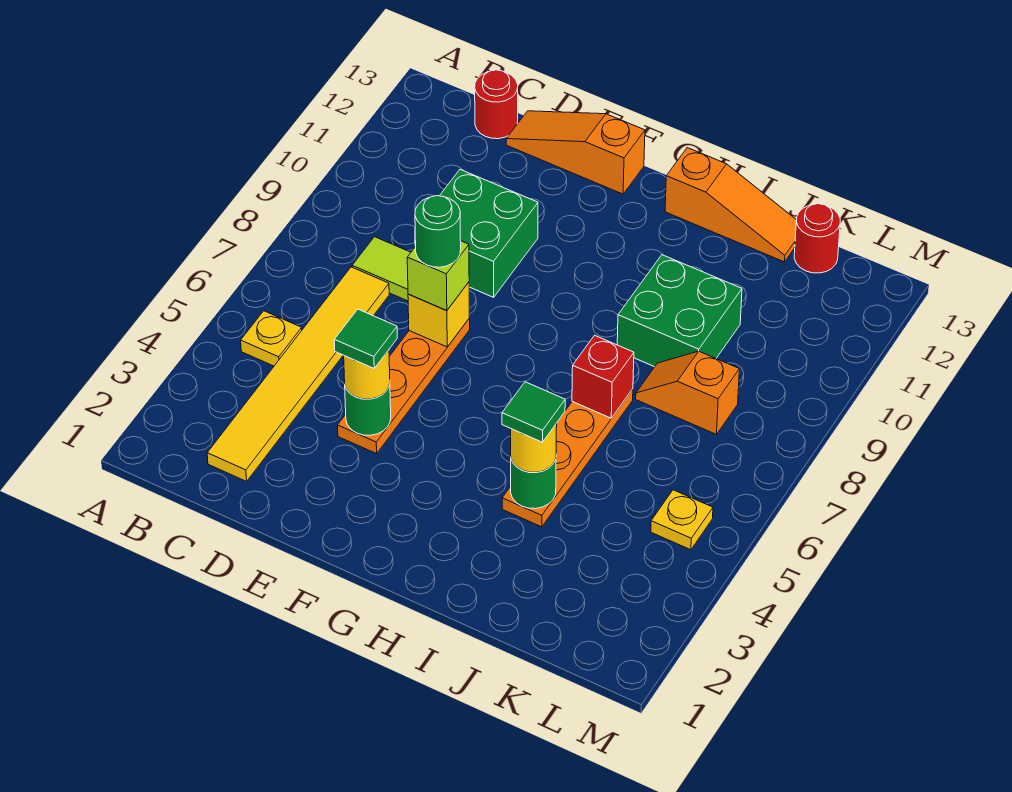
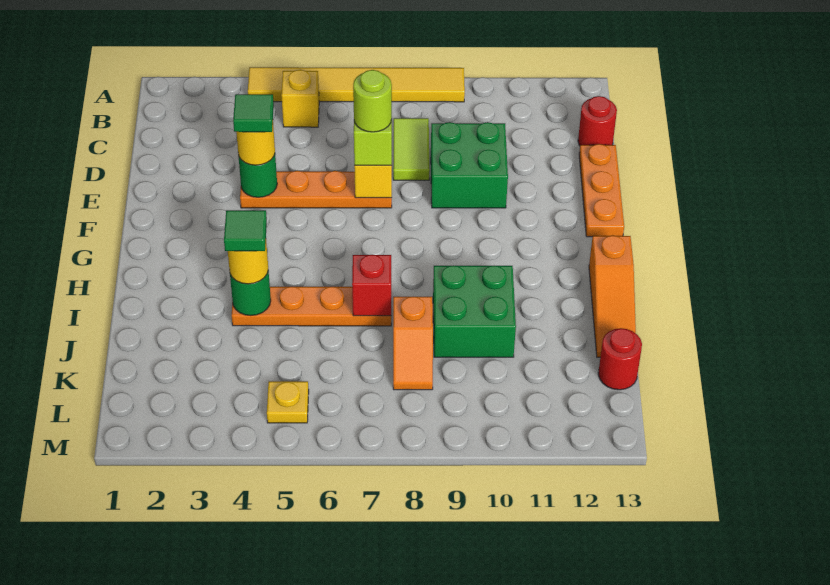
yellow 1x1 plate [241,311,302,366] -> yellow 1x1 brick [281,70,319,127]
yellow 1x6 tile [207,267,389,481] -> yellow 1x6 tile moved to [248,67,465,102]
orange 1x3 slope [506,111,645,194] -> orange 1x3 plate [579,144,624,237]
green 1x1 round brick [415,196,461,267] -> lime 1x1 round brick [353,70,392,132]
orange 1x2 slope [636,351,739,434] -> orange 1x2 slope turned to [393,297,433,390]

